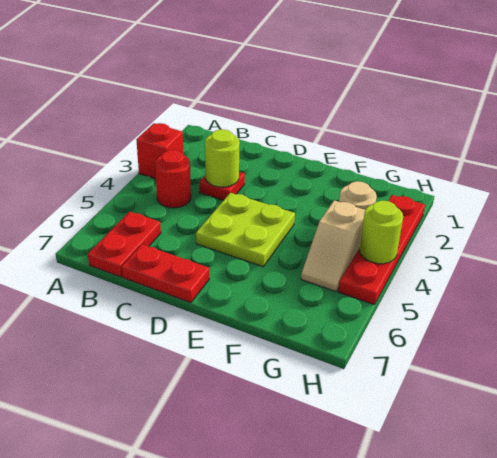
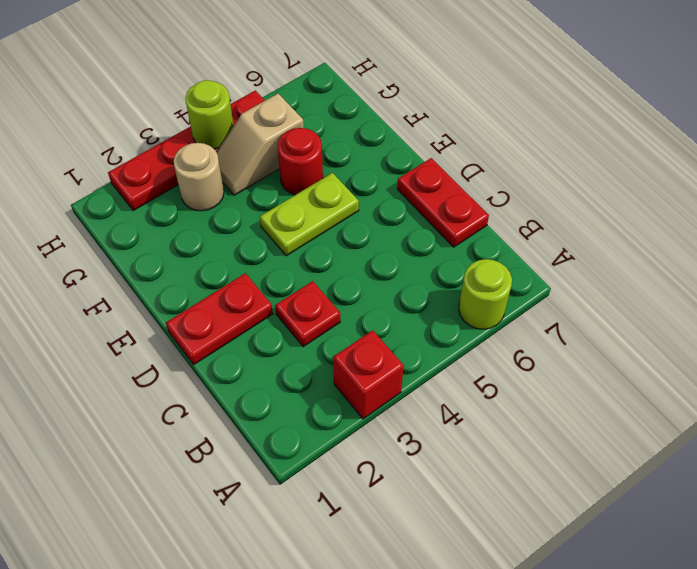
red 1x1 round brick [155,150,191,208] -> red 1x1 round brick moved to [278,128,323,195]
red 1x2 plate [88,212,161,277] -> red 1x2 plate moved to [166,273,273,365]
lime 1x1 round brick [205,129,240,187] -> lime 1x1 round brick moved to [459,259,512,329]
lime 2x2 plate [196,193,295,267] -> lime 1x2 plate [260,173,359,256]
tan 1x2 slope [301,200,365,291] -> tan 1x2 slope turned to [216,94,304,195]

